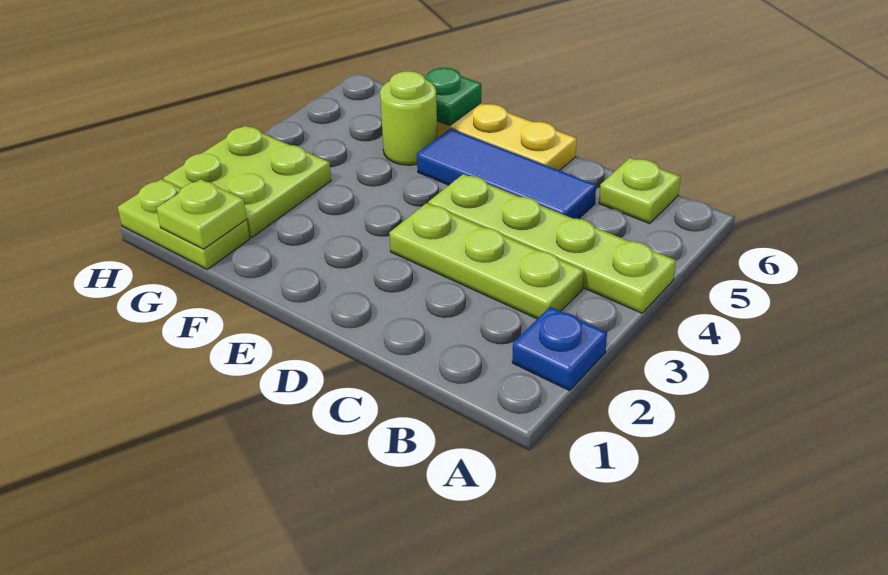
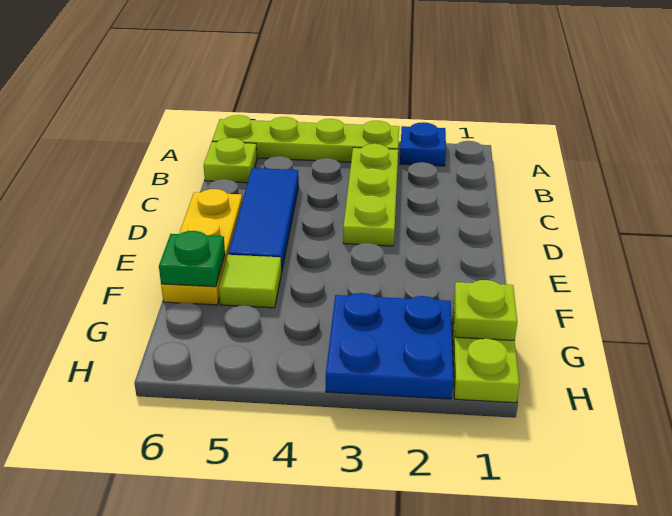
lime 1x4 plate [428,174,676,313] -> lime 1x4 plate turned to [212,115,399,162]
lime 1x1 round brick [380,71,437,165] -> lime 1x1 tile [219,255,281,308]
lime 2x2 plate [163,126,331,237] -> blue 2x2 plate [326,293,453,399]

